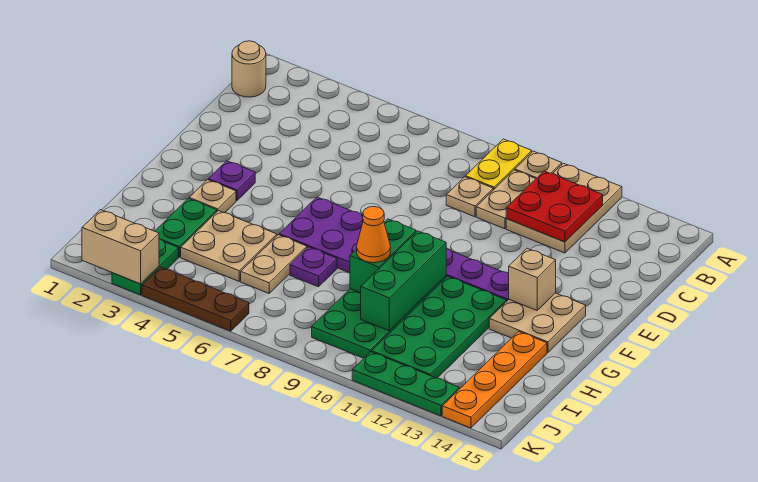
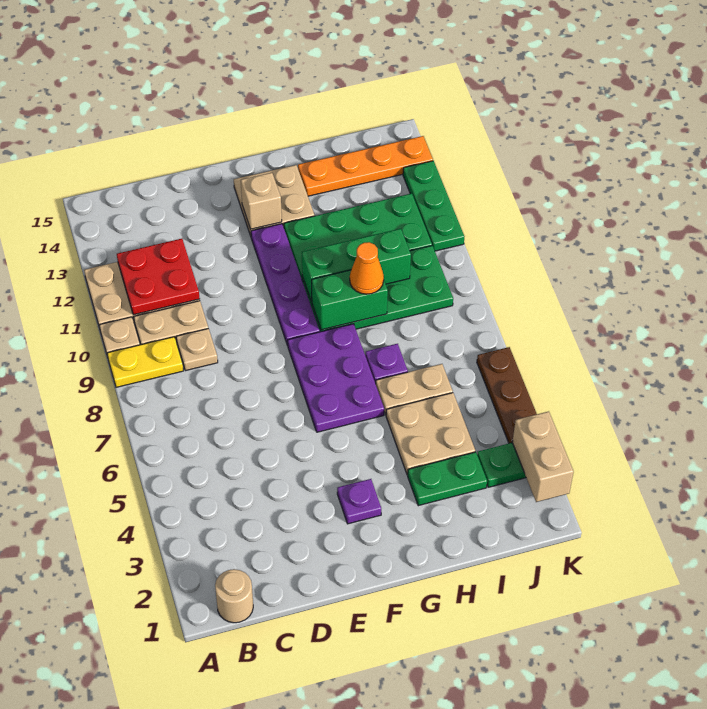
tan 1x1 plate [189,180,236,213] -> none

